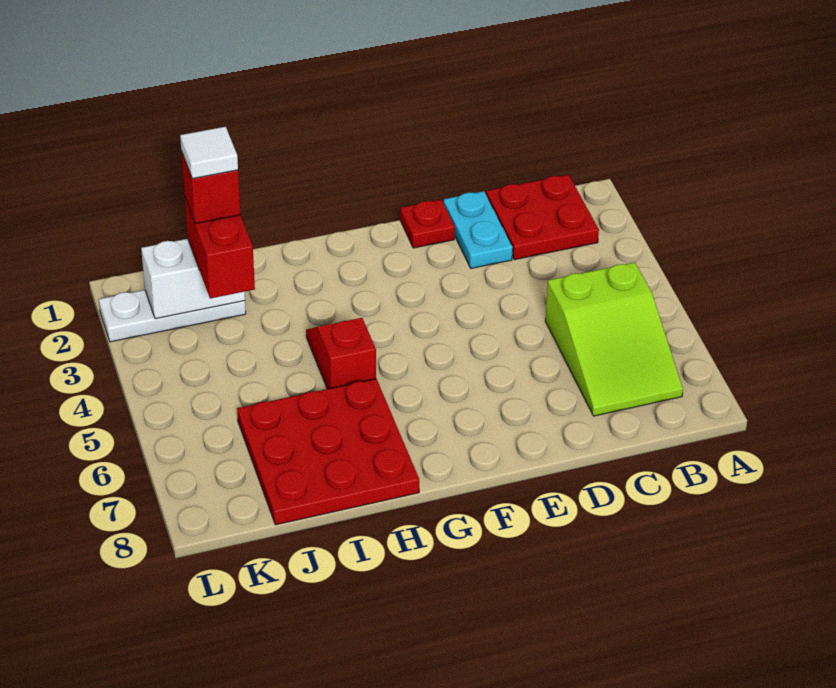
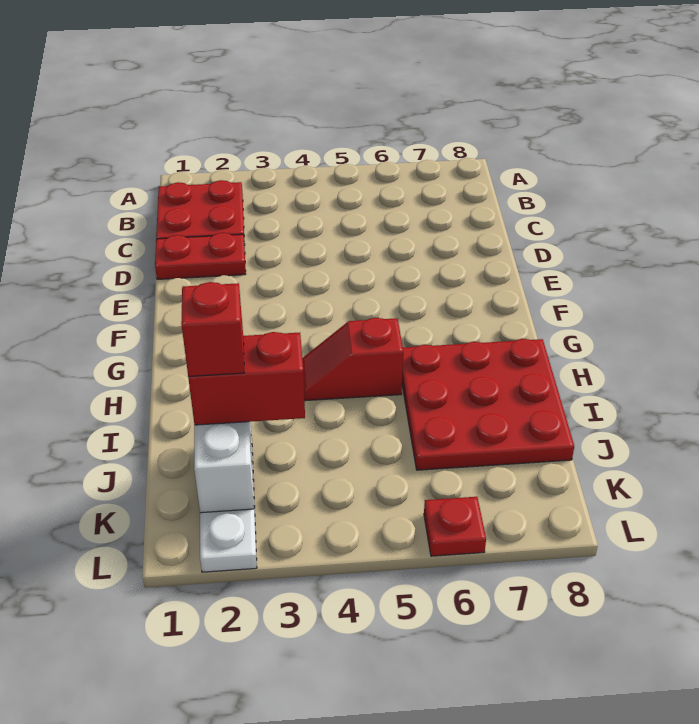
lime 2x3 slope [545,262,683,416] -> none
cyan 1x2 plate [443,191,513,268] -> red 1x2 plate [155,233,246,279]
red 1x1 plate [400,200,455,248] -> red 1x1 plate moved to [424,497,486,556]
white 1x1 tile [180,127,238,179] -> none

